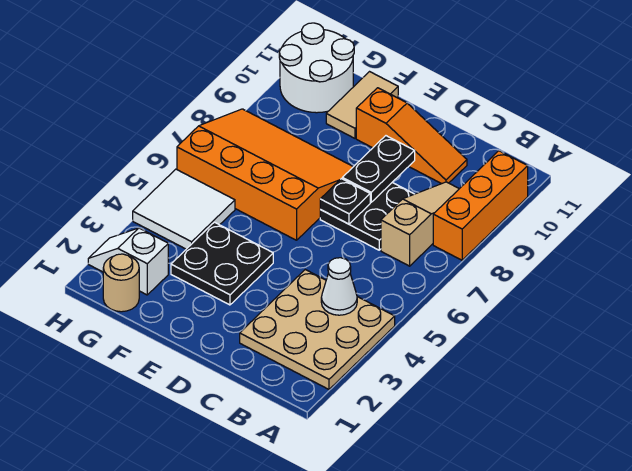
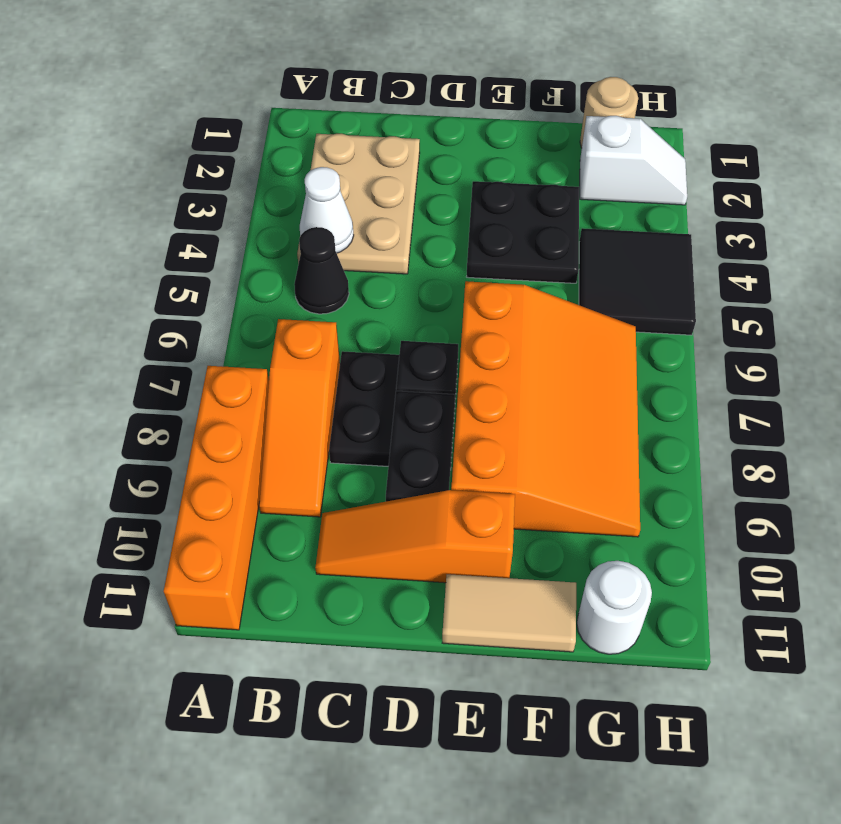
tan 3x3 plate [240,270,395,389] -> tan 2x3 plate [297,134,420,274]
orange 1x3 brick [433,151,528,260] -> orange 1x4 brick [164,366,269,630]
none -> black 1x1 cone [294,227,349,314]
tan 1x3 slope [381,182,459,266] -> orange 1x3 slope [259,319,340,517]
orange 3x4 slope [177,109,353,240] -> orange 3x4 slope turned to [451,281,640,537]
tan 1x2 tile [326,72,398,138] -> tan 1x2 tile turned to [442,574,576,652]
white 2x2 tile [133,169,235,249] -> black 2x2 tile [579,228,696,335]
white 2x2 round brick [279,23,354,113] -> white 1x1 round brick [577,561,652,654]

